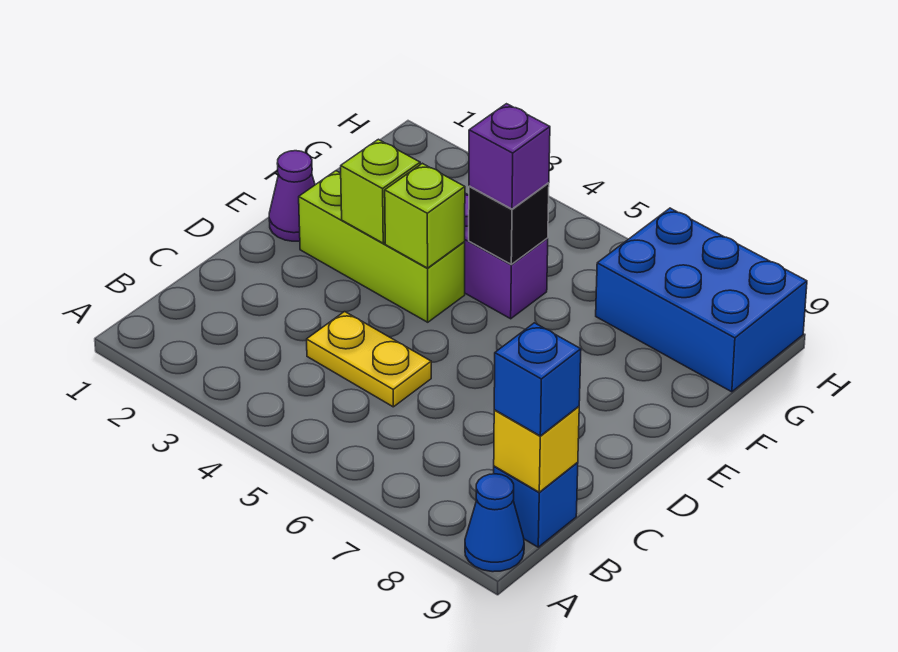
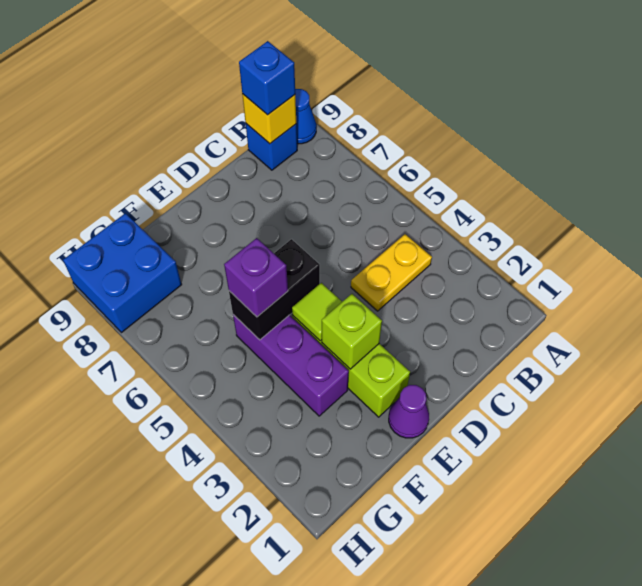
yellow 1x2 plate [307,312,431,407] -> yellow 1x2 plate turned to [351,234,432,311]
lime 1x1 brick [385,163,465,268] -> lime 1x1 tile [292,283,342,341]
black 1x1 brick [469,183,549,264] -> black 1x2 brick [229,239,320,340]
blue 2x3 brick [596,208,807,392] -> blue 2x2 brick [63,213,182,333]

